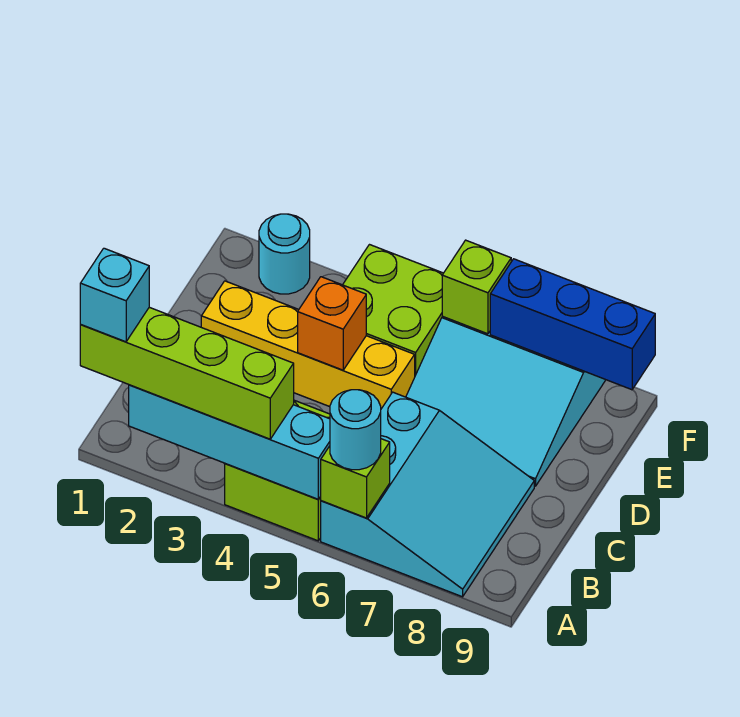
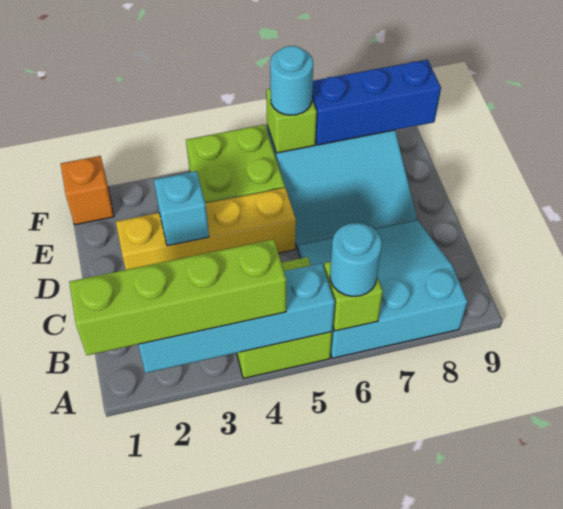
cyan 1x1 brick [80,248,149,342] -> cyan 1x1 brick moved to [154,171,209,246]
cyan 3x3 slope [321,392,534,597] -> cyan 3x3 slope turned to [298,221,468,358]
orange 1x1 brick [298,277,366,370] -> orange 1x1 brick moved to [61,156,114,225]
cyan 1x1 round brick [259,214,310,294] -> cyan 1x1 round brick moved to [270,46,313,115]

